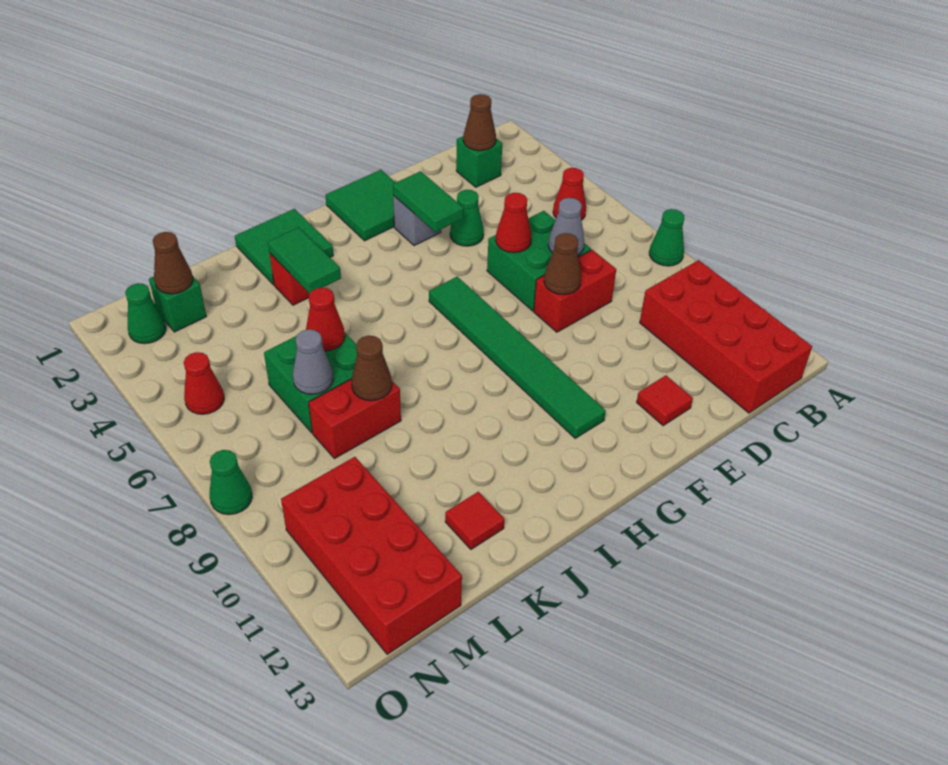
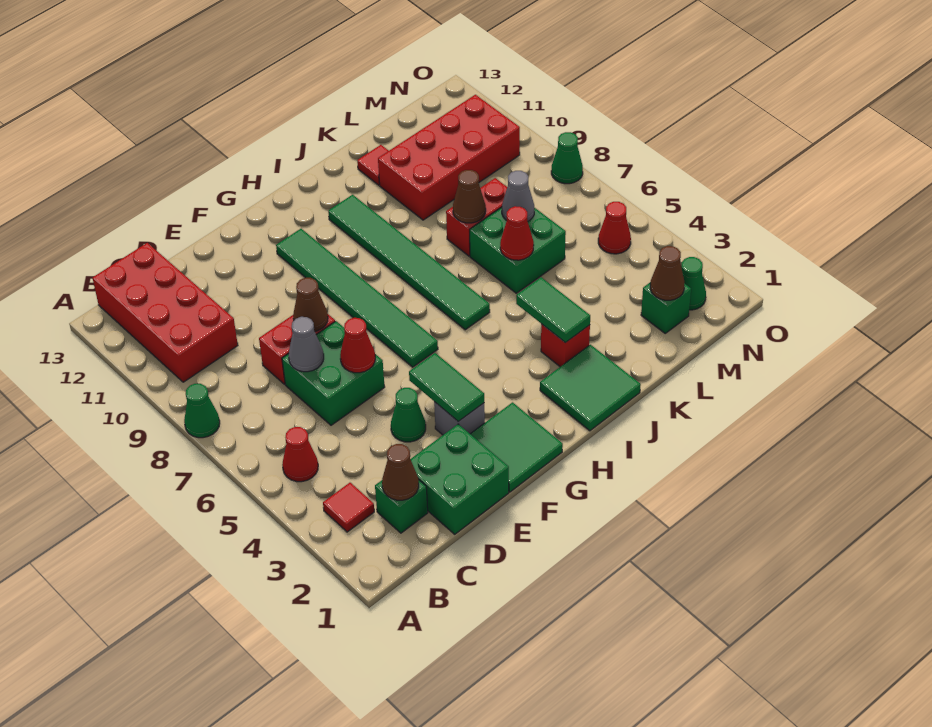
none -> green 2x2 brick [411,424,509,534]
red 1x1 tile [637,375,693,425] -> red 1x1 tile moved to [323,483,374,532]
none -> green 1x6 tile [328,195,490,330]
red 2x4 brick [281,457,462,654] -> red 2x4 brick turned to [378,95,520,220]

